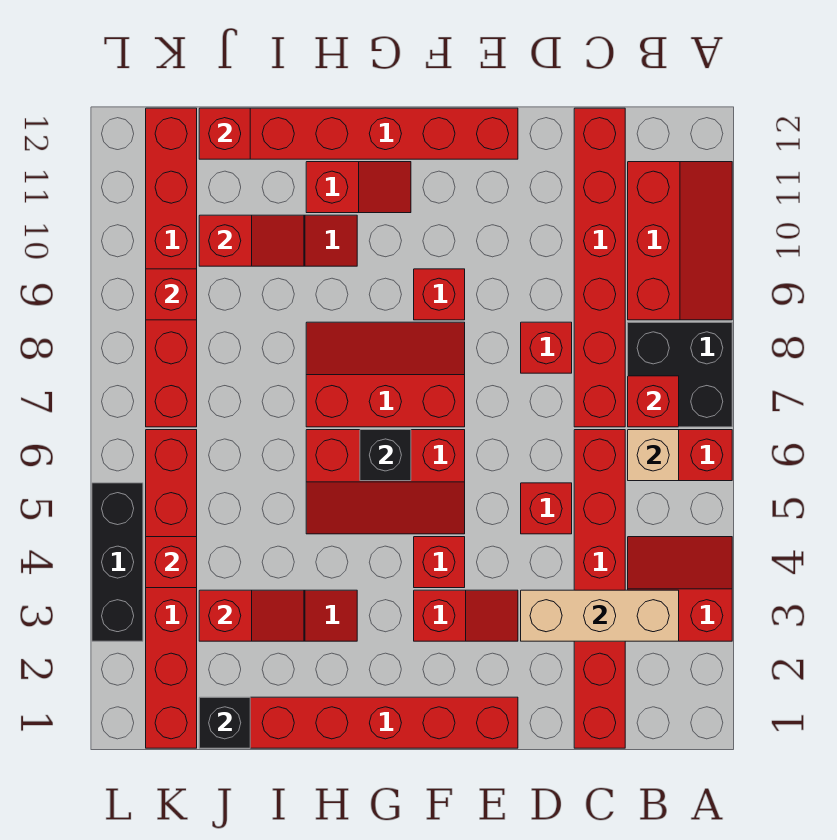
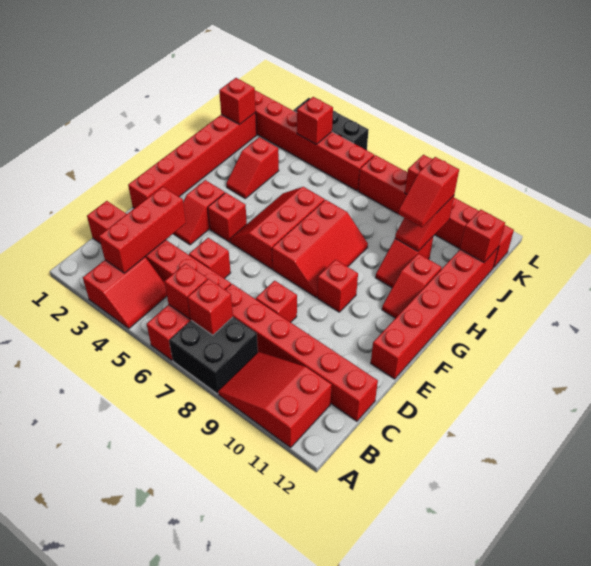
red 2x3 slope [628,162,732,320] -> red 2x3 slope turned to [218,352,332,448]
tan 1x3 brick [521,590,679,641] -> red 1x3 brick [99,187,186,273]
tan 1x1 brick [628,430,679,481] -> red 1x1 brick [164,264,208,319]
black 1x1 brick [360,430,411,481] -> none
red 1x2 slope [199,590,304,641] -> red 1x2 slope moved to [398,157,459,227]
black 1x1 brick [199,697,250,748] -> red 1x1 brick [219,78,256,125]

